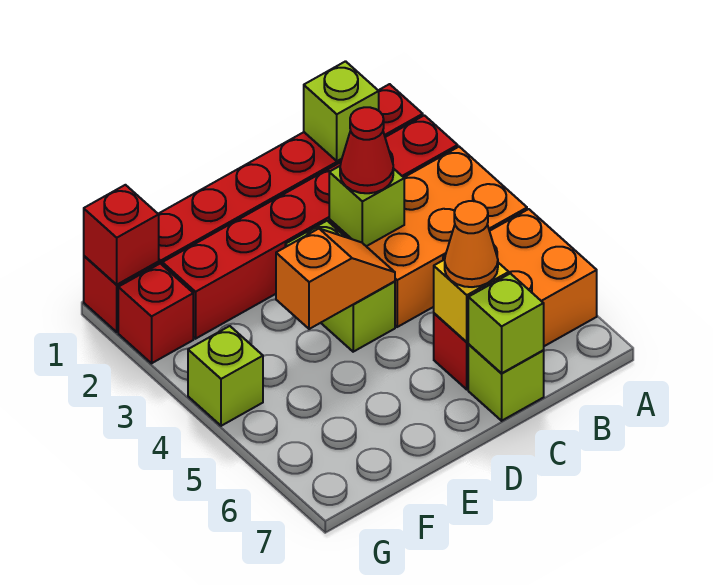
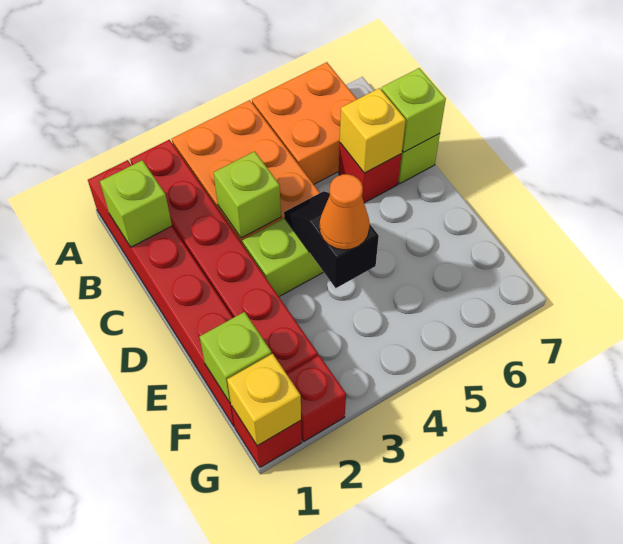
red 1x1 cone [340,107,393,193] -> none
orange 1x1 cone [445,201,498,287] -> orange 1x1 cone moved to [320,174,370,250]
orange 1x2 slope [276,229,395,329] -> black 1x2 slope [284,191,379,288]
red 1x1 brick [84,185,159,284] -> yellow 1x1 brick [227,354,301,446]
lime 1x1 brick [188,326,263,426] -> lime 1x1 brick moved to [200,312,272,403]

